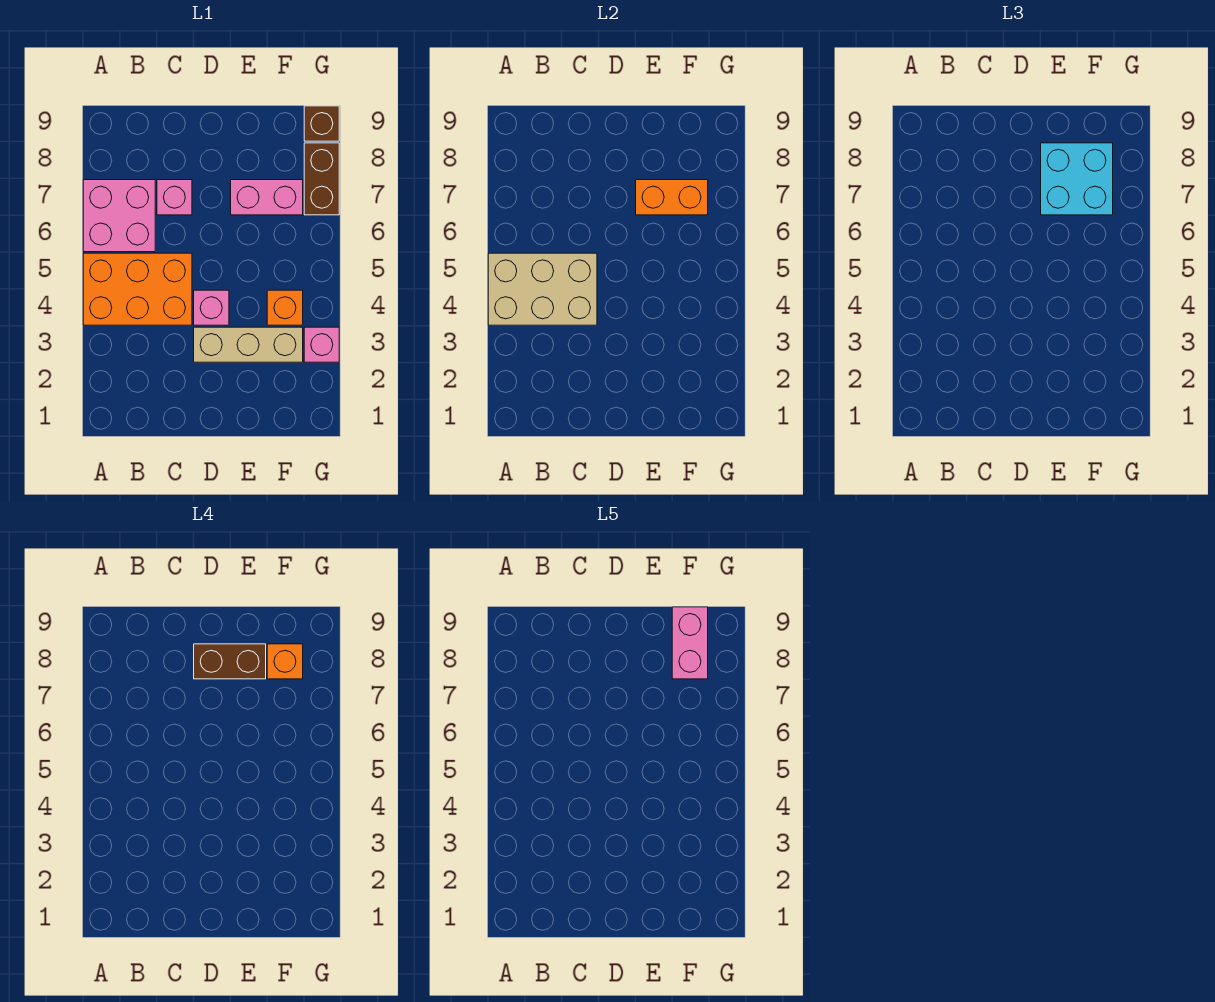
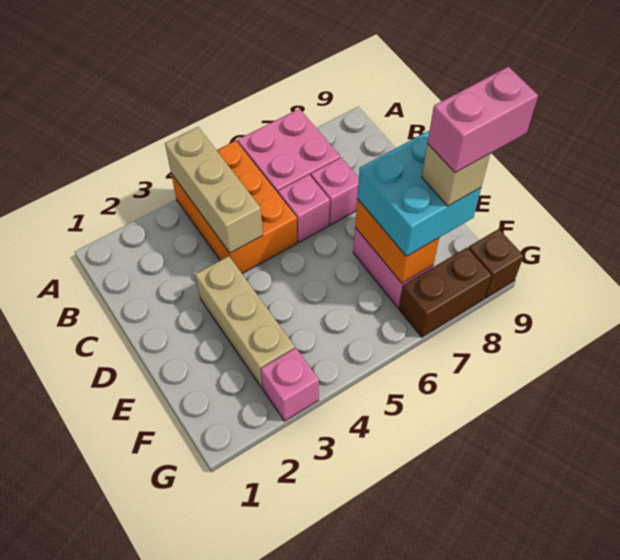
tan 2x3 brick [488,253,597,325] -> tan 1x3 brick [165,127,263,253]
pink 1x1 brick [194,290,229,325] -> pink 1x1 brick moved to [278,175,330,242]
brown 1x2 brick [194,644,266,679] -> none
orange 1x1 brick [267,290,303,325] -> none
orange 1x1 brick [267,644,303,679] -> tan 1x1 brick [422,144,490,206]

